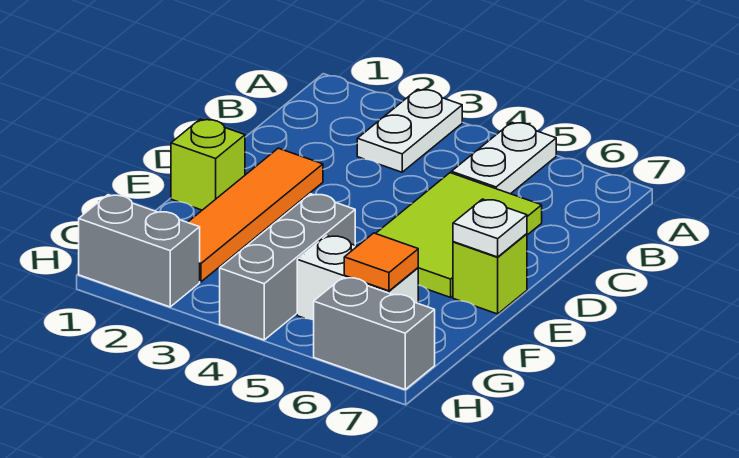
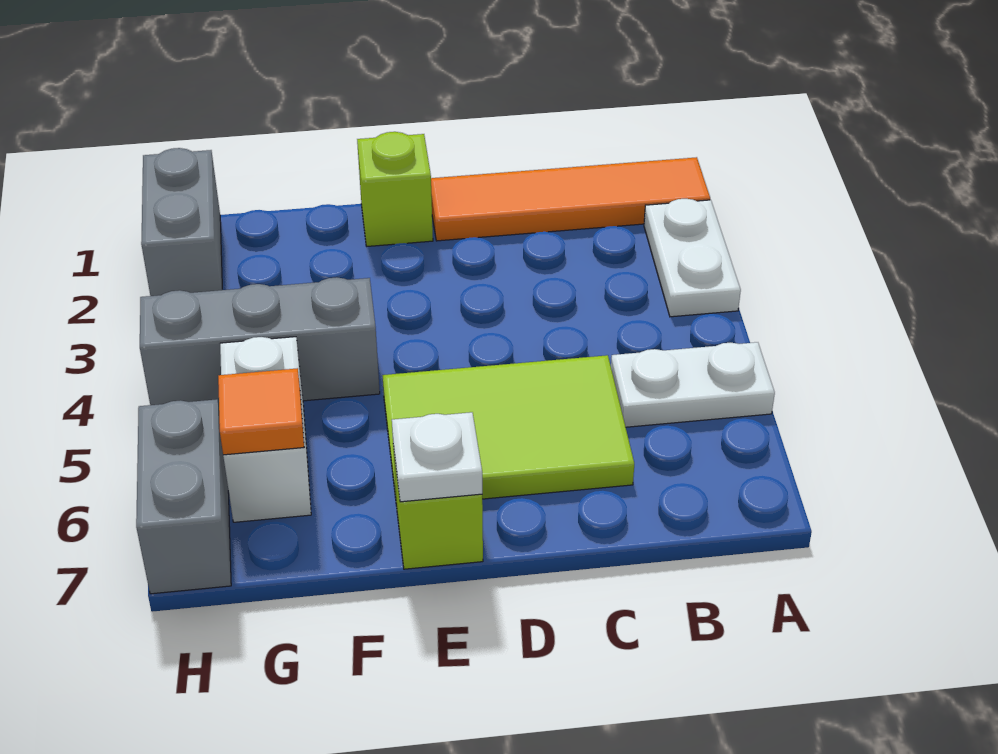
white 1x2 plate [357,89,462,172] -> white 1x2 plate turned to [644,199,741,317]
orange 1x4 tile [188,148,323,282] -> orange 1x4 tile moved to [431,157,710,241]

